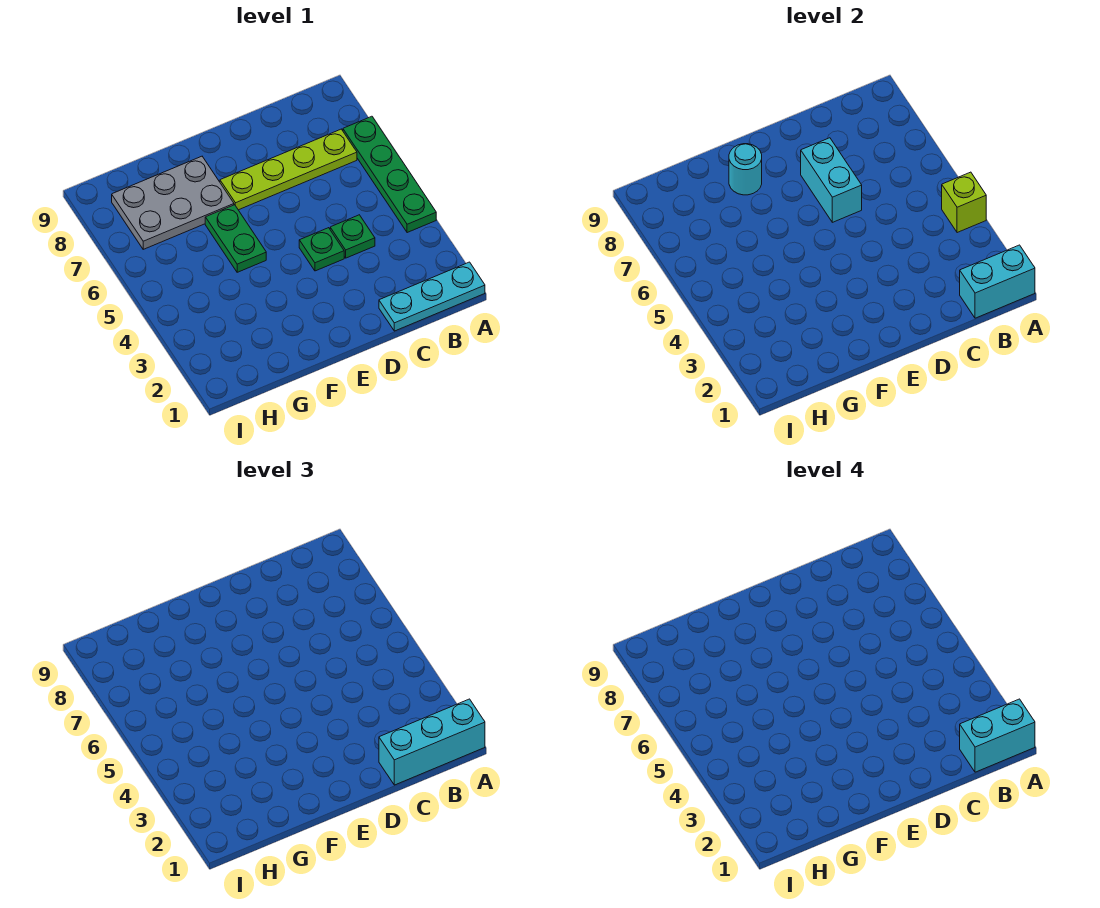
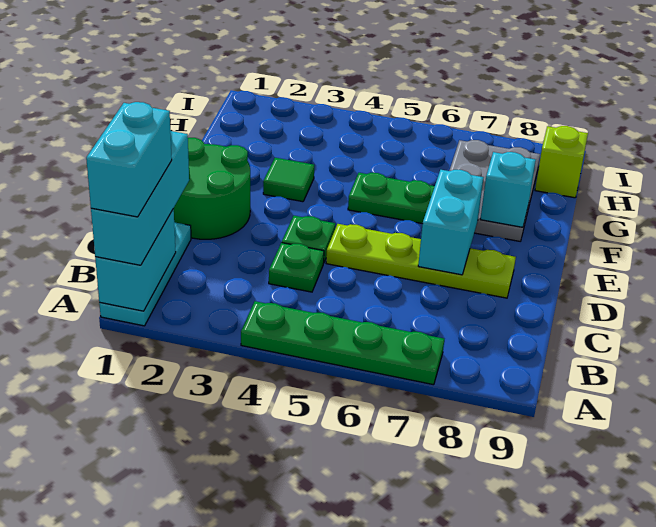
lime 1x1 brick [942,172,986,233] -> lime 1x1 brick moved to [535,126,588,198]
lime 1x4 plate [220,129,357,210] -> lime 1x4 plate turned to [326,224,516,298]
none -> green 2x2 round brick [173,138,250,239]
cyan 1x2 brick [801,138,862,222] -> cyan 1x2 brick turned to [418,170,484,275]
none -> green 1x1 tile [263,158,314,202]
cyan 1x1 round brick [729,144,762,195] -> cyan 1x1 brick [480,152,536,227]

